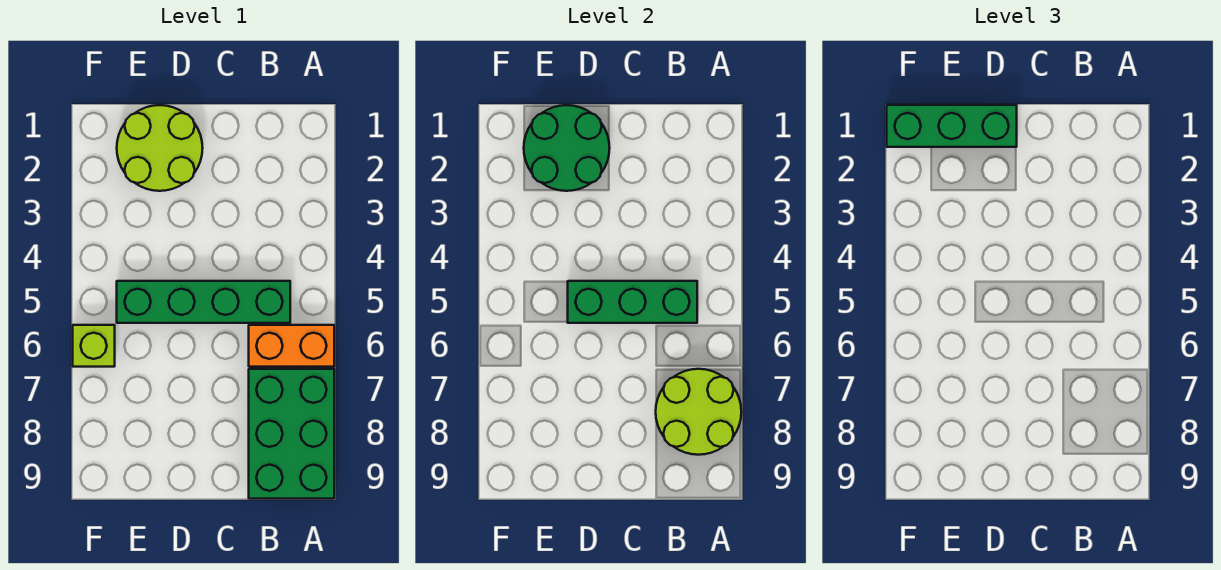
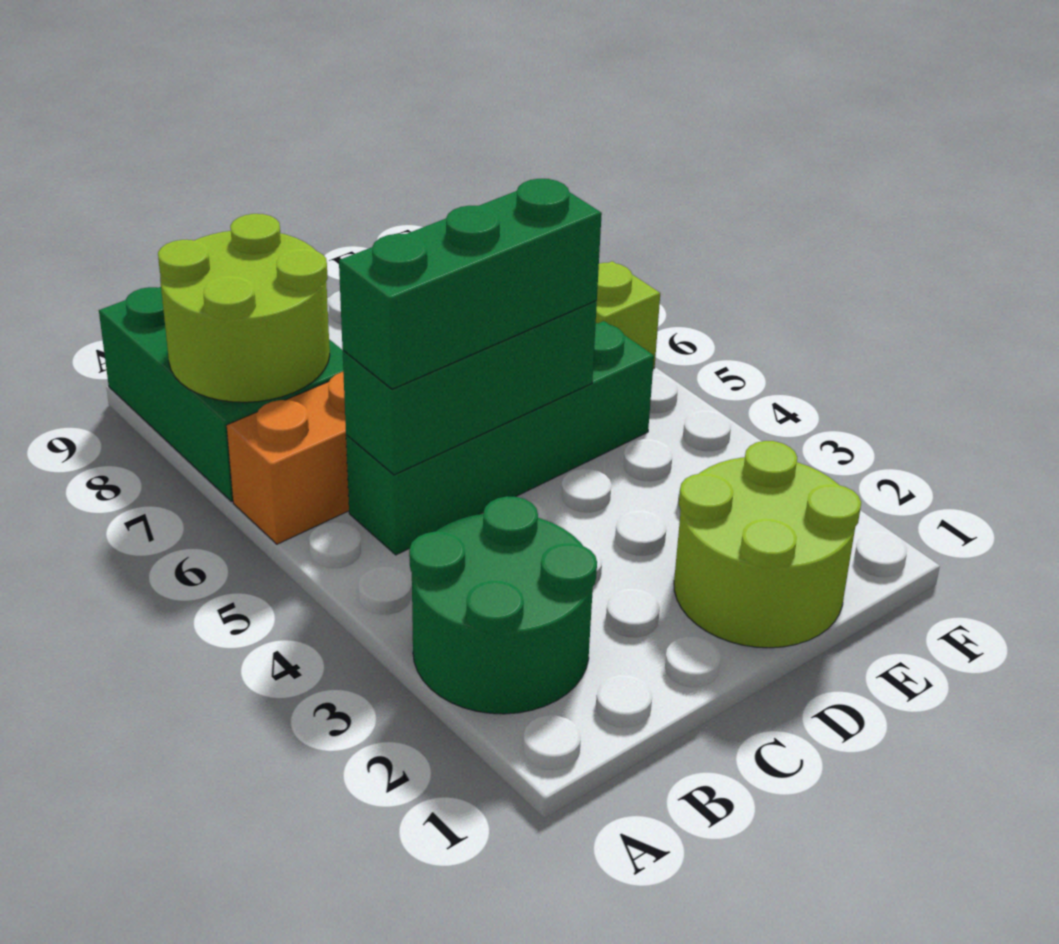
green 2x2 round brick [524,105,610,191] -> green 2x2 round brick moved to [409,496,597,714]
green 1x3 brick [887,105,1017,147] -> green 1x3 brick moved to [339,179,602,389]

